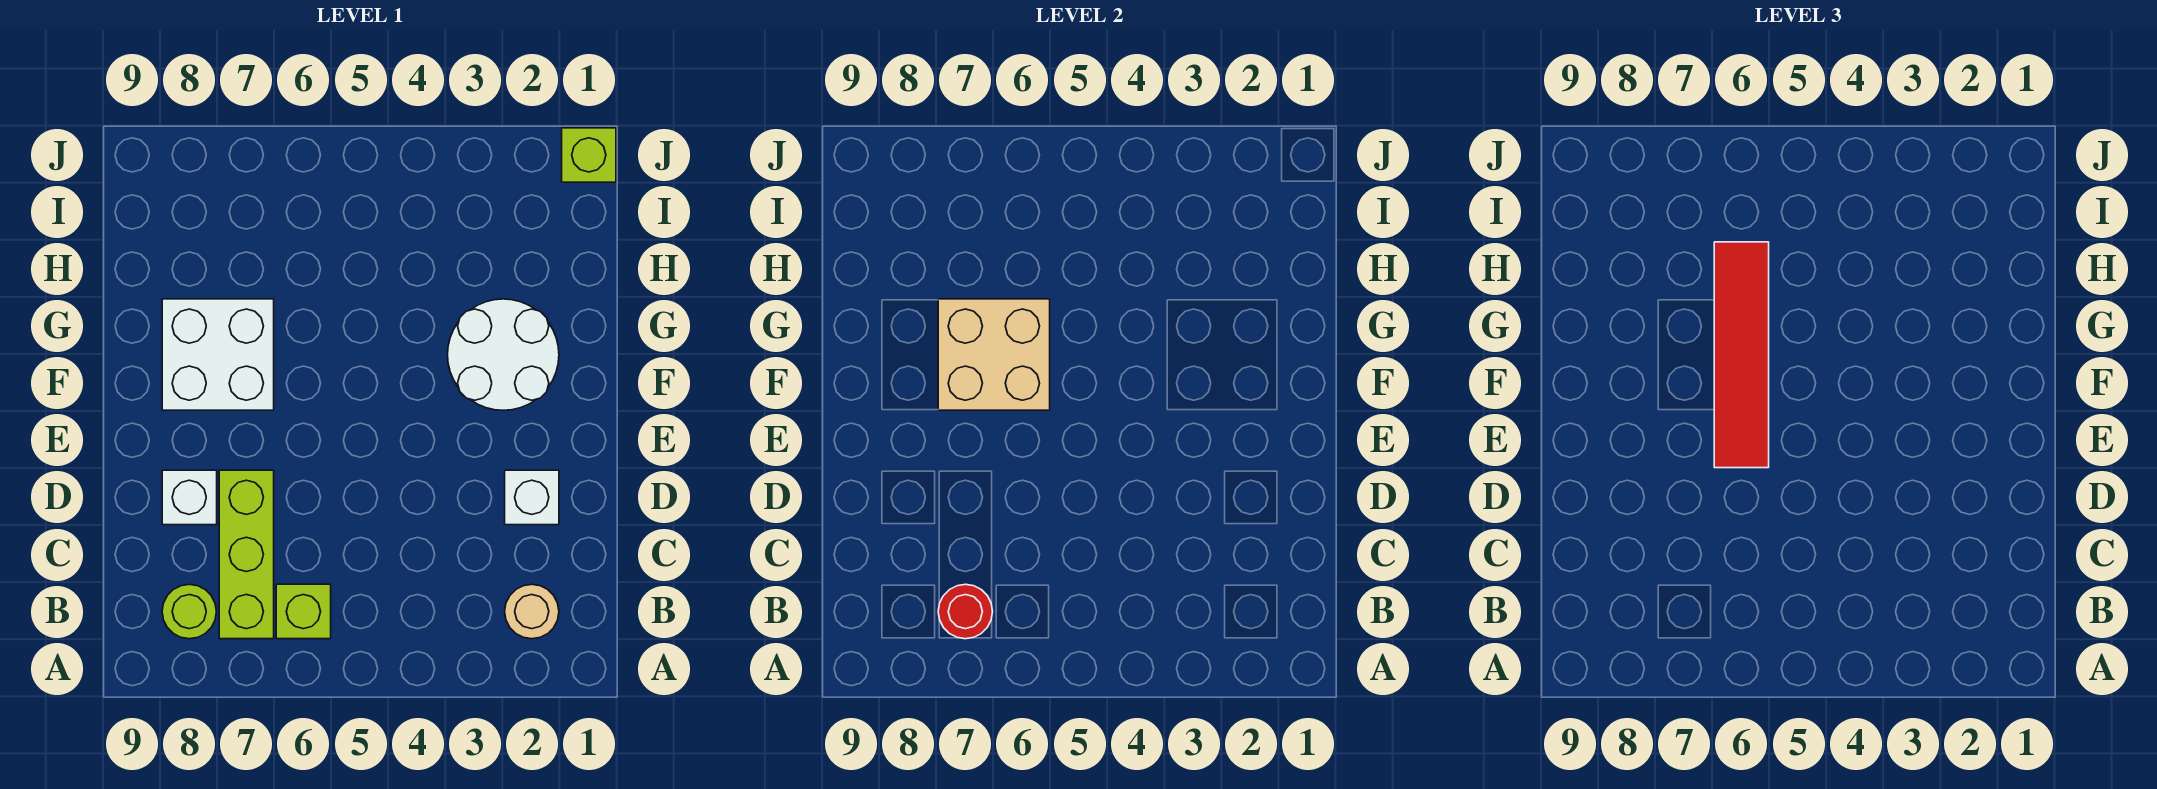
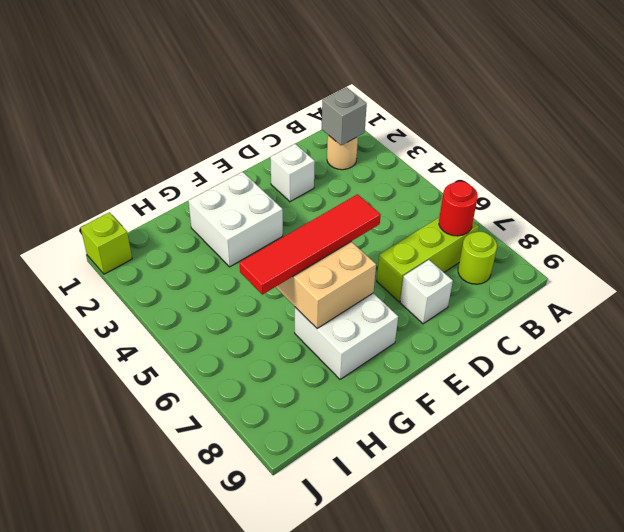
none -> grey 1x1 brick [322,87,367,145]
lime 1x1 brick [276,584,331,639] -> none
white 2x2 round brick [448,299,559,410] -> white 2x2 brick [188,172,283,267]

